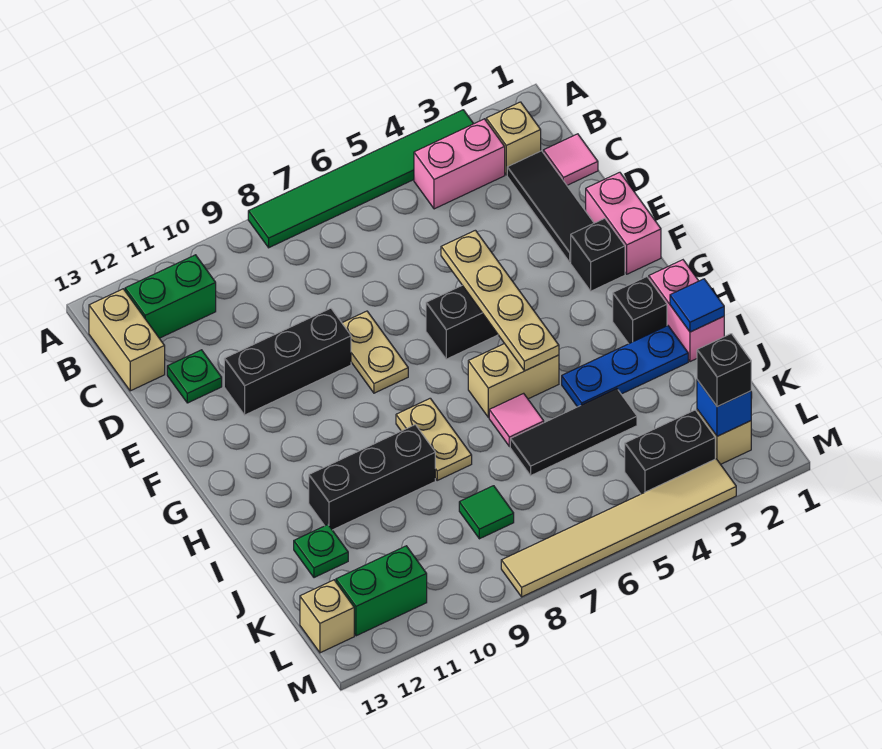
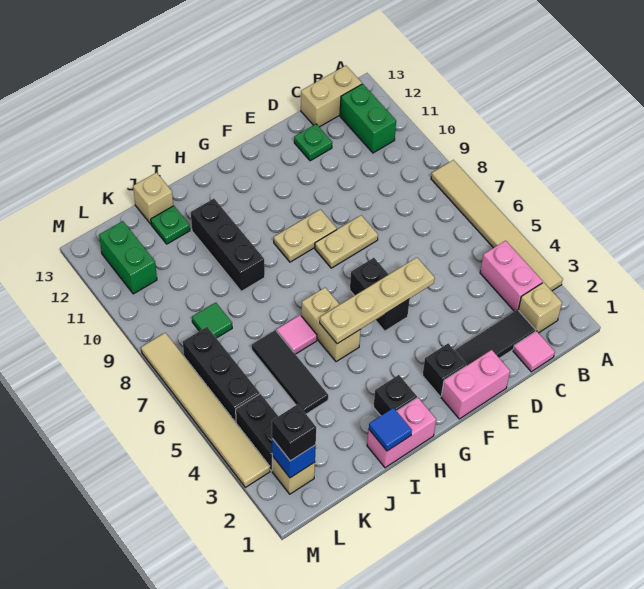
green 1x6 tile [248,110,474,248] -> tan 1x6 tile [431,160,563,291]
black 1x3 brick [224,308,351,415] -> black 1x3 brick moved to [183,327,260,422]
tan 1x2 plate [396,398,472,480] -> tan 1x2 plate moved to [274,209,337,262]
blue 1x3 plate [562,326,688,407] -> none
tan 1x1 brick [300,580,354,653] -> tan 1x1 brick moved to [133,173,173,224]

